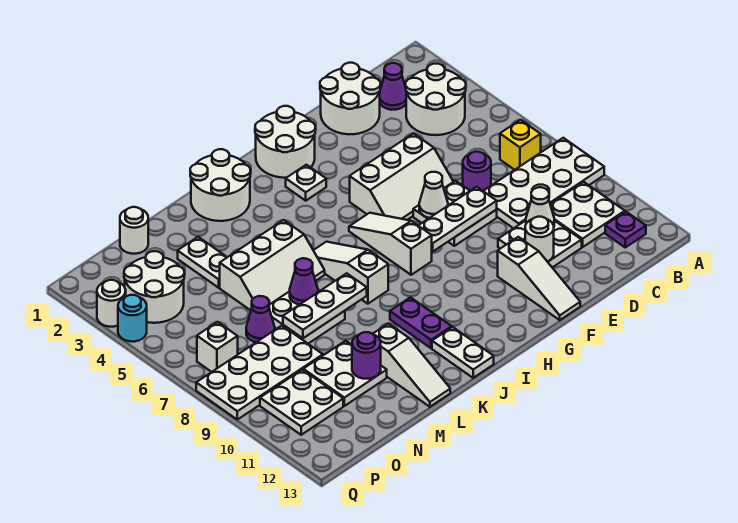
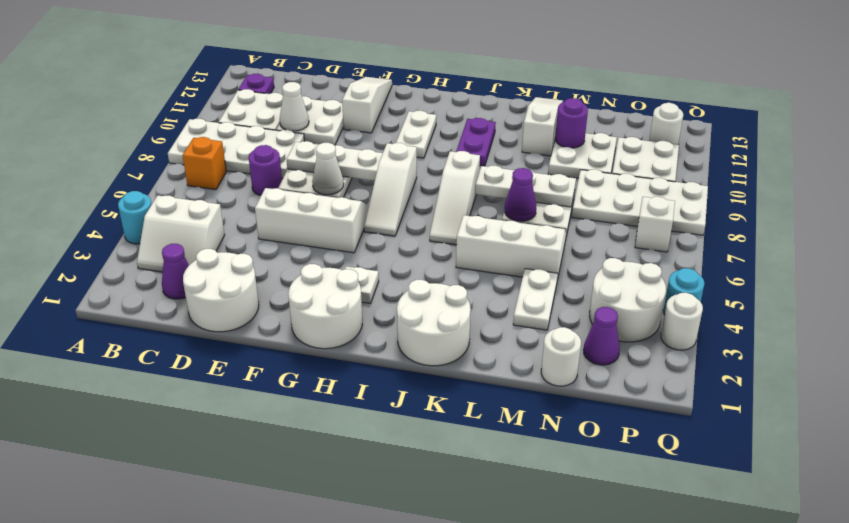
none -> cyan 1x1 round brick [118,191,152,244]
white 2x2 round brick [406,64,466,135] -> white 2x2 slope [137,195,225,272]
yellow 1x1 brick [500,120,541,170] -> orange 1x1 brick [183,137,226,190]
white 1x1 round brick [525,217,554,262] -> white 1x1 round brick moved to [649,103,683,145]
white 1x2 plate [432,327,494,378] -> white 1x2 plate moved to [396,111,436,158]
purple 1x1 cone [246,296,275,342] -> purple 1x1 cone moved to [583,307,620,365]

